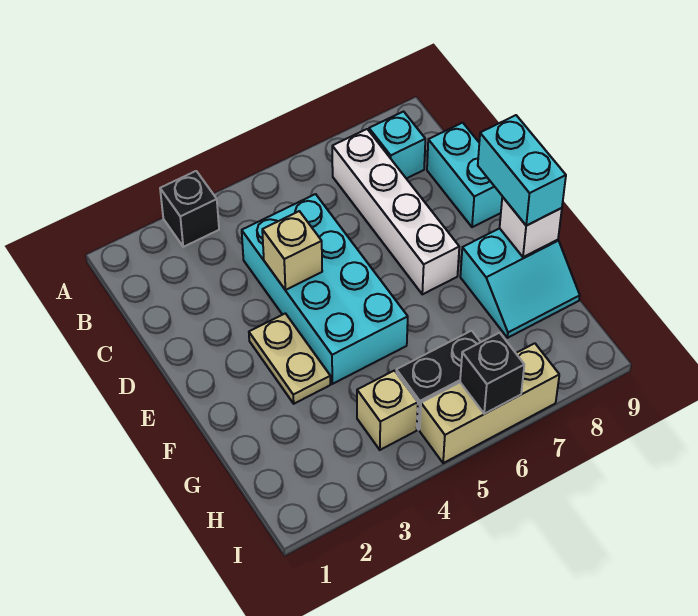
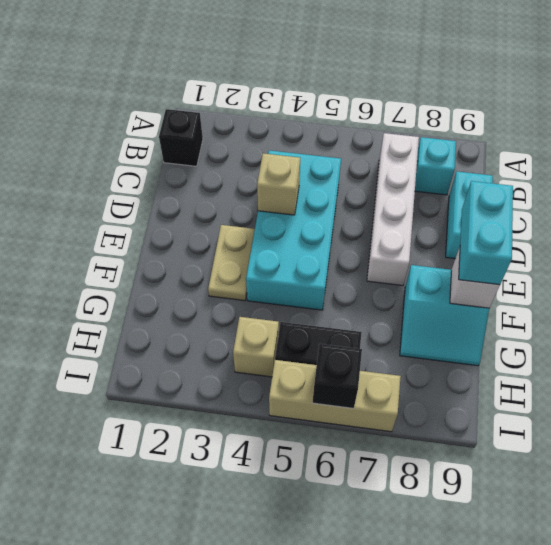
black 1x1 brick [160,171,219,247] -> black 1x1 brick moved to [159,109,203,166]

